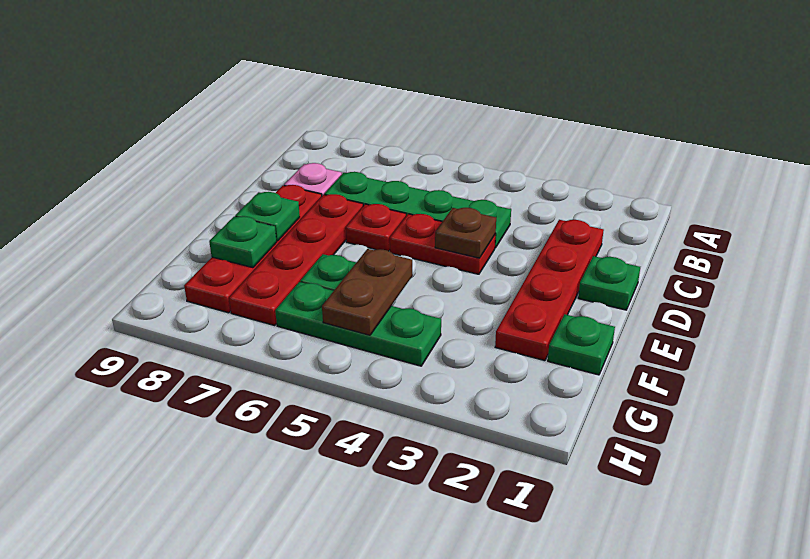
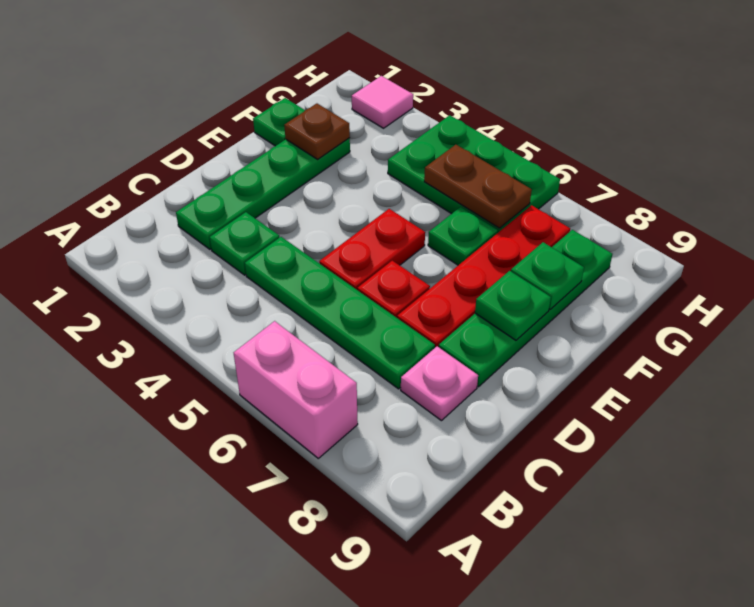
none -> pink 1x2 brick [234,321,358,458]
red 1x4 plate [495,220,604,361] -> green 1x4 plate [176,138,350,249]
green 1x1 plate [578,256,640,310] -> green 1x1 plate moved to [210,212,279,275]
red 1x2 plate [390,214,496,274] -> red 1x2 plate turned to [319,209,425,290]
brown 1x1 plate [435,208,496,258] -> brown 1x1 plate moved to [284,104,350,159]
red 1x4 plate [184,185,322,313] -> green 1x4 plate [439,230,612,387]
brown 1x2 plate [322,249,413,335] -> brown 1x2 plate turned to [424,145,532,228]
green 1x3 plate [275,282,441,366] -> green 2x3 plate [388,115,560,232]
none -> pink 1x1 tile [352,76,413,128]

